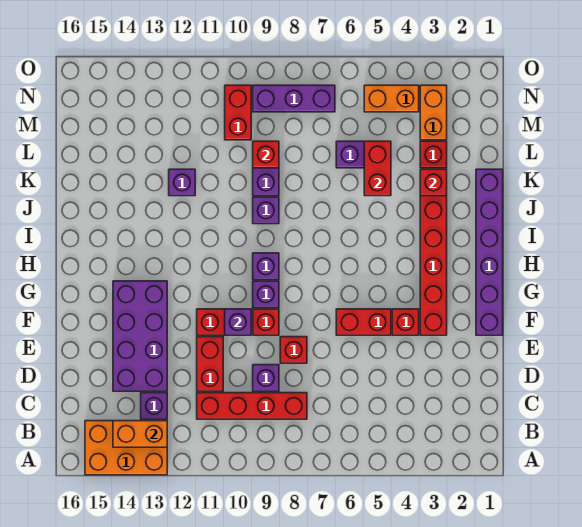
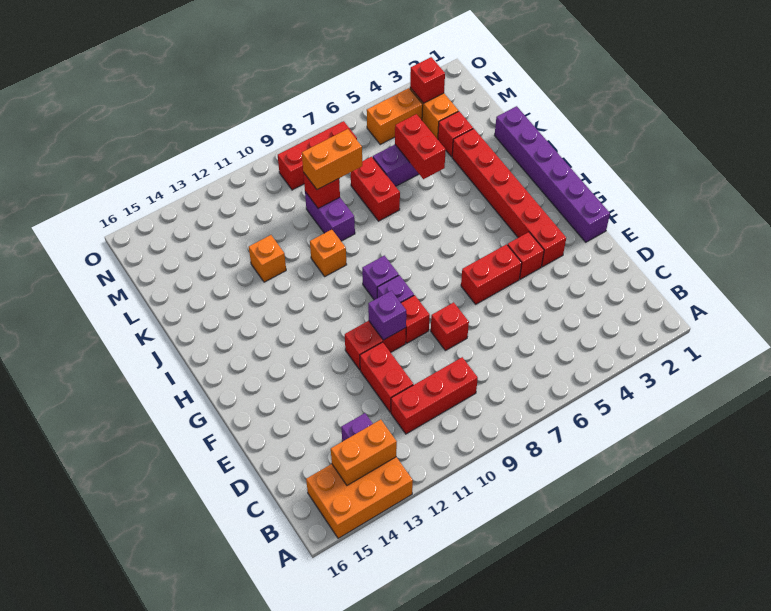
red 1x4 brick [197,393,307,419] -> red 1x3 brick [391,357,478,434]
purple 1x1 brick [253,365,279,391] -> none
purple 2x4 brick [113,281,167,391] -> none
purple 1x1 brick [253,197,279,224] -> none
none -> orange 1x1 brick [310,230,347,276]
red 1x1 brick [420,169,447,196] -> red 1x1 brick moved to [410,57,445,103]
purple 1x1 brick [169,169,195,196] -> orange 1x1 brick [249,235,286,282]
none -> orange 1x2 brick [302,129,362,190]
red 1x2 brick [225,85,251,140] -> red 1x2 brick moved to [351,157,400,221]
purple 1x3 brick [253,85,335,112] -> red 1x3 brick [278,121,357,190]

